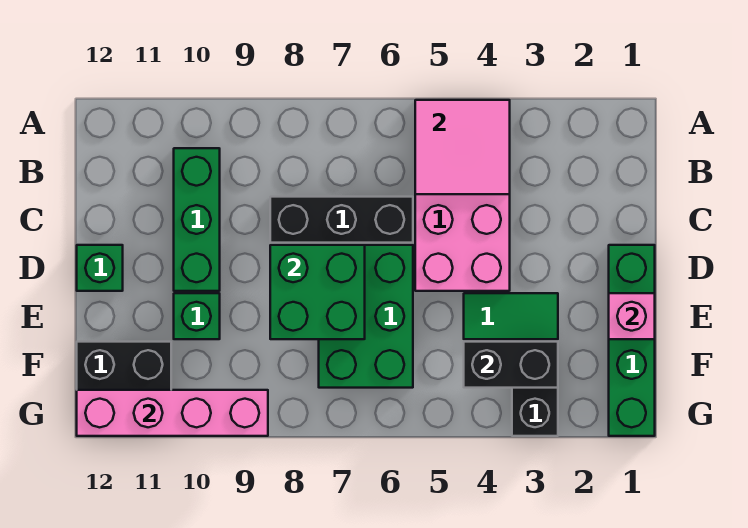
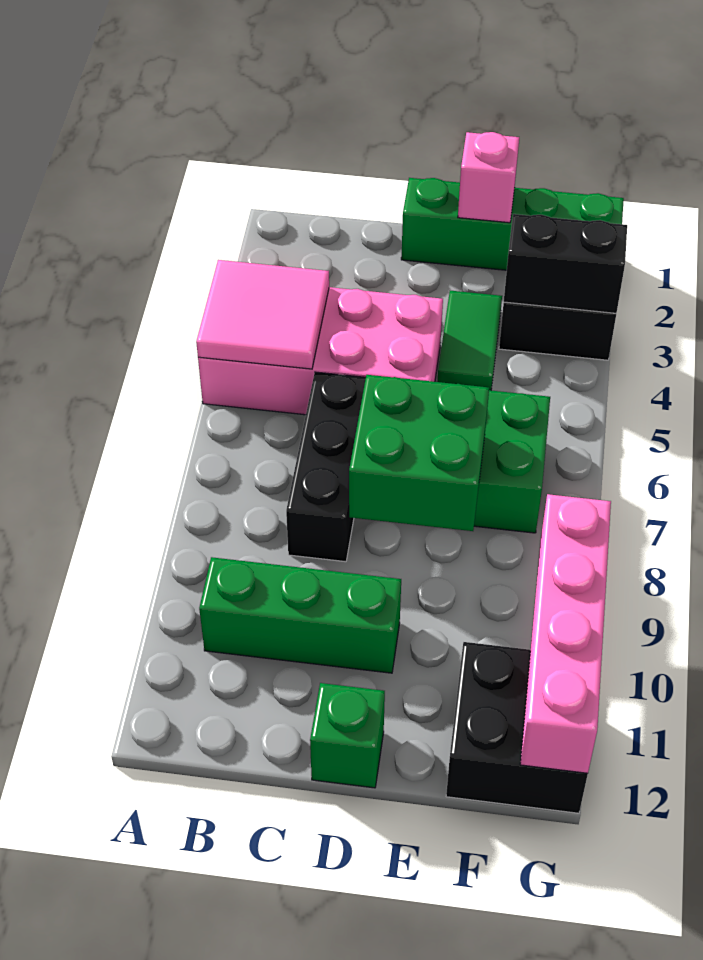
green 1x1 brick [174,293,220,339] -> none
black 1x2 brick [464,342,558,388] -> black 1x2 brick turned to [504,214,627,313]

